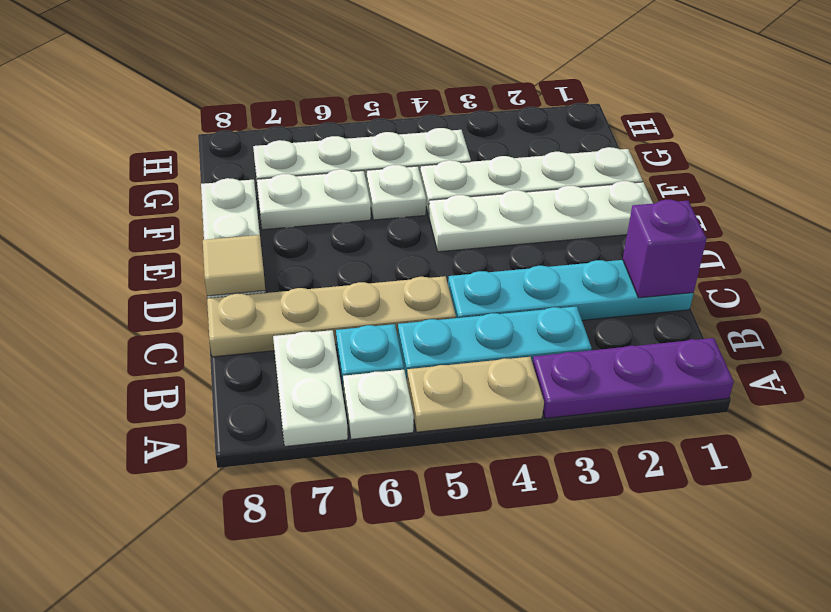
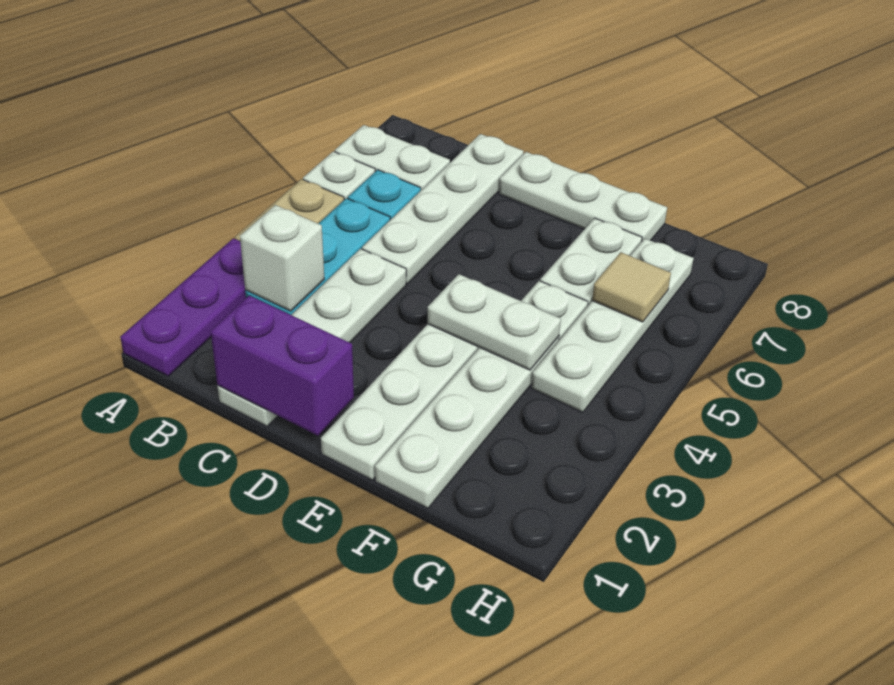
none -> white 1x1 brick [240,205,324,311]
cyan 1x4 plate [448,260,694,320] -> white 1x4 plate [217,249,406,426]
purple 1x1 brick [623,200,707,298] -> purple 1x2 brick [211,295,354,436]
tan 1x4 plate [207,276,456,357] -> white 1x4 plate [362,134,524,284]
tan 1x1 tile [203,235,265,296] -> tan 1x1 tile moved to [592,252,671,322]
none -> white 1x2 plate [427,274,561,370]

